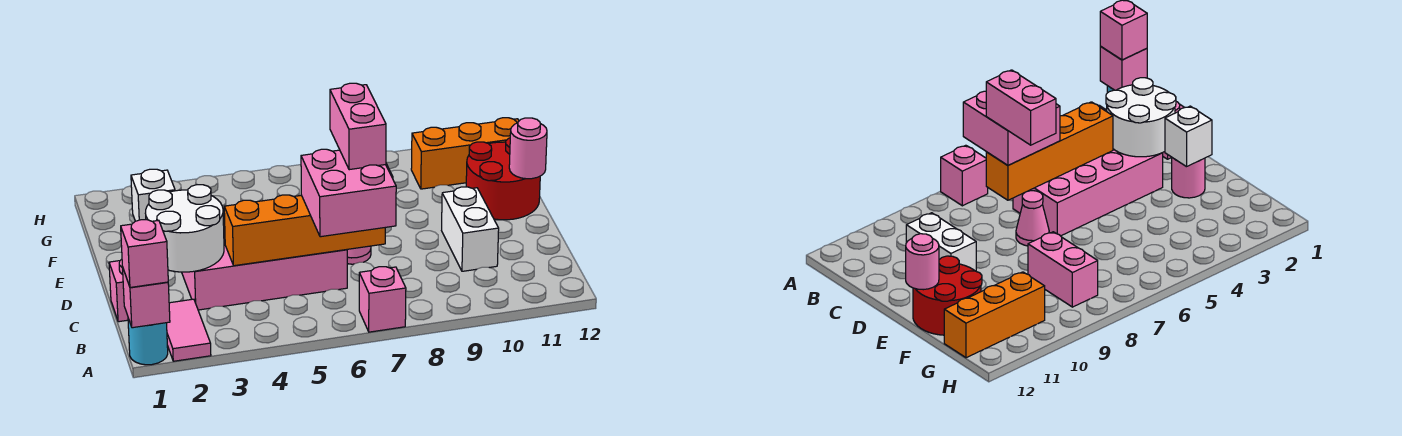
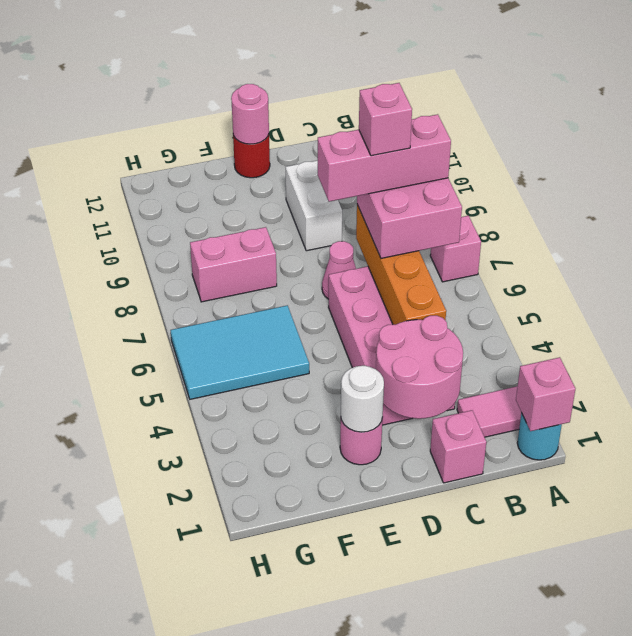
pink 1x1 brick [121,220,168,287] -> pink 1x1 brick moved to [359,83,412,156]
white 2x2 round brick [145,185,224,272] -> pink 2x2 round brick [376,316,463,419]
pink 1x2 brick [330,83,386,170] -> pink 1x3 brick [318,114,451,202]
white 1x2 brick [442,187,499,271] -> white 1x2 brick turned to [286,160,342,251]
white 1x1 brick [131,169,175,221] -> white 1x1 round brick [341,366,384,432]
red 2x2 round brick [466,138,540,220] -> red 1x1 round brick [233,134,270,178]
none -> cyan 2x3 tile [171,305,309,399]
orange 1x3 brick [411,118,519,189] -> none

